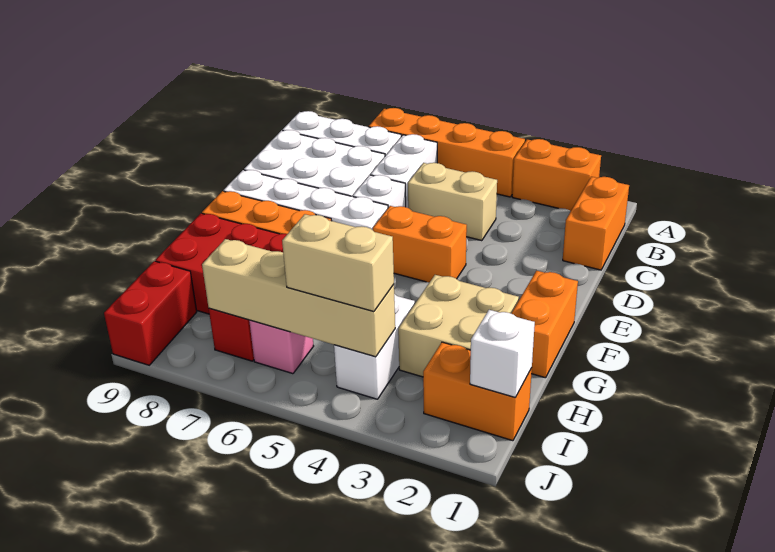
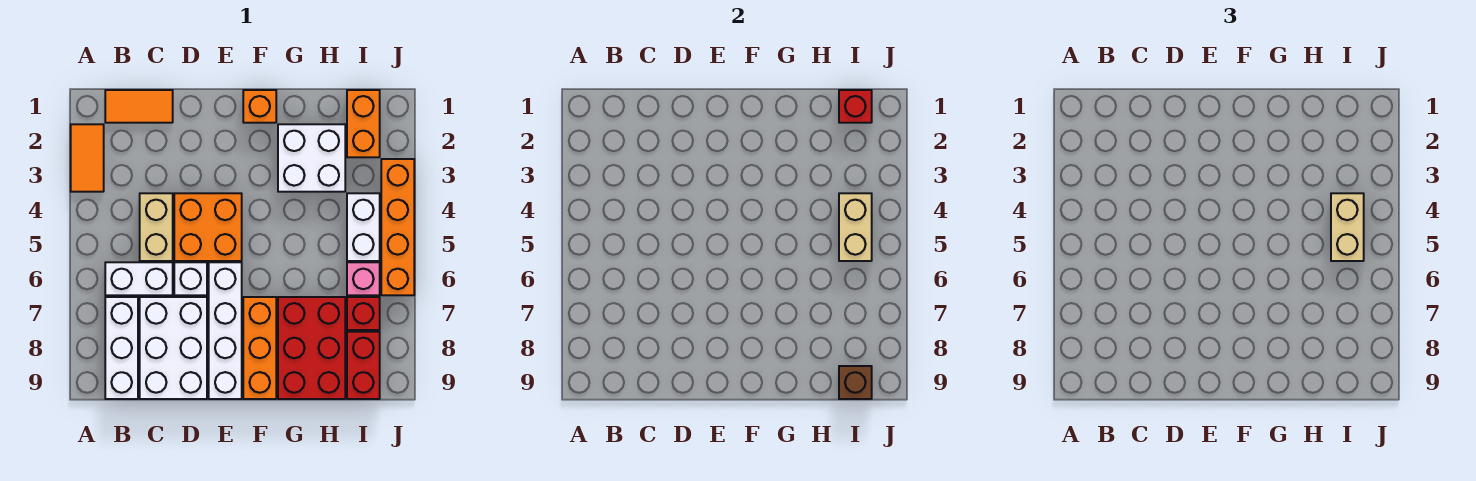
orange 1x2 brick [512,139,601,211] -> orange 1x2 tile [71,124,104,192]
orange 1x4 brick [369,108,525,197] -> orange 1x4 brick moved to [381,159,414,295]
orange 1x2 brick [563,177,629,270] -> orange 1x2 tile [105,90,173,123]
orange 1x2 brick [373,206,467,282] -> orange 2x2 brick [174,193,242,261]
orange 1x2 brick [511,271,578,378] -> orange 1x1 brick [243,90,276,123]
tan 2x2 brick [398,275,519,377] -> white 2x2 brick [278,124,345,192]
white 1x2 brick [334,294,415,399] -> white 1x2 brick turned to [347,193,380,261]
white 1x1 brick [470,310,535,398] -> red 1x1 brick [839,90,872,123]
tan 1x4 brick [202,239,395,357] -> tan 1x2 brick [839,193,872,261]
red 1x2 brick [104,261,197,365] -> red 1x2 brick turned to [347,332,380,399]
none -> brown 1x1 brick [839,366,872,399]

